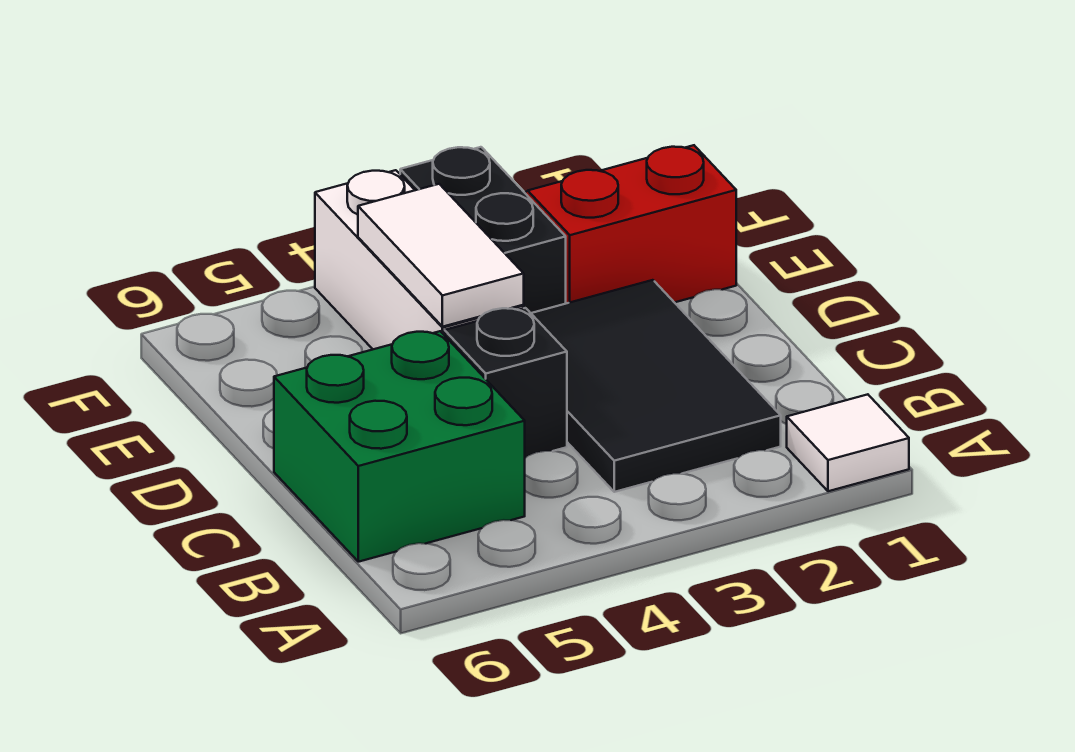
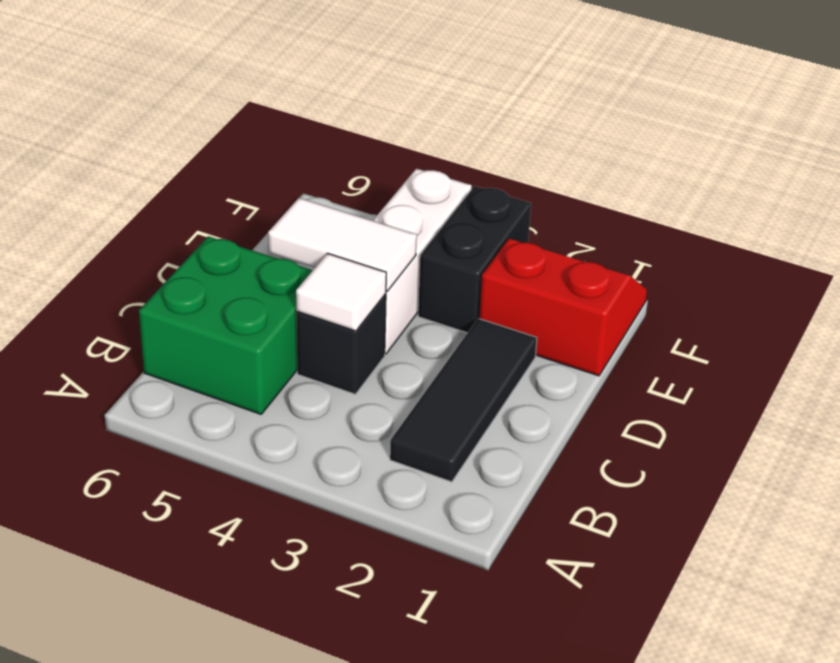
white 1x1 tile [787,394,909,491] -> white 1x1 tile moved to [296,253,386,331]
black 2x3 tile [531,280,781,492] -> black 1x3 tile [390,319,537,482]
white 1x2 tile [358,184,524,327] -> white 1x2 tile turned to [268,198,417,291]

